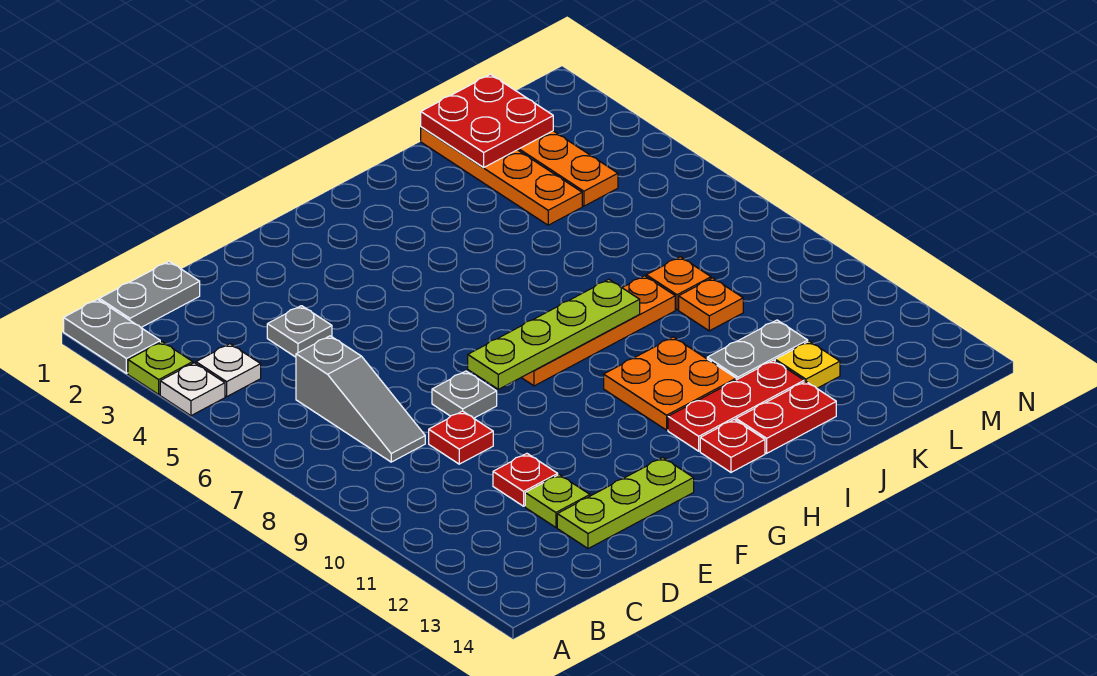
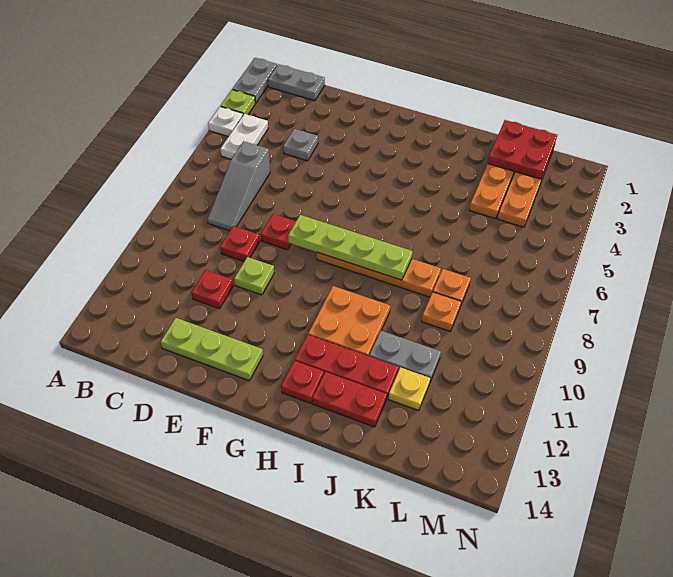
white 1x1 plate [196,344,261,397] -> white 1x2 plate [220,114,268,159]
lime 1x1 plate [525,475,590,527] -> lime 1x1 plate moved to [234,257,274,295]
grey 1x1 plate [432,371,497,418] -> red 1x1 plate [261,214,296,250]

